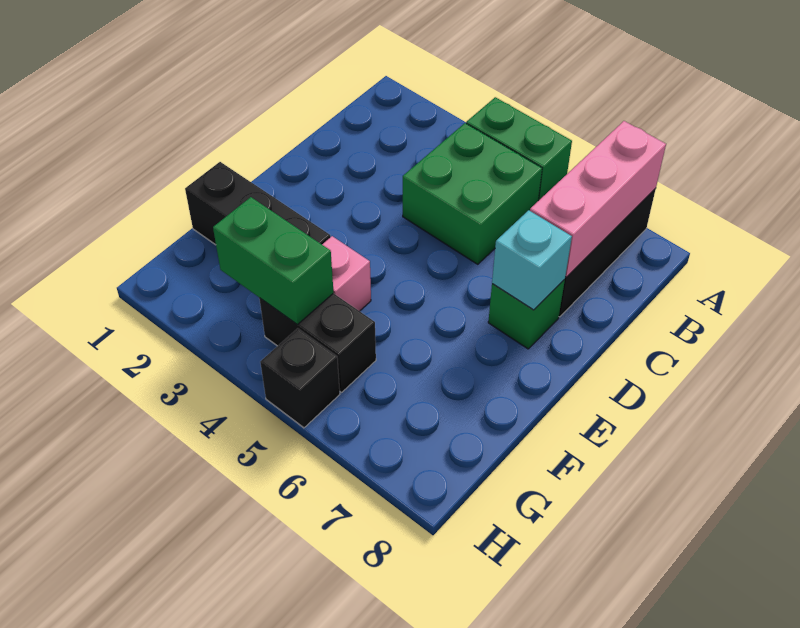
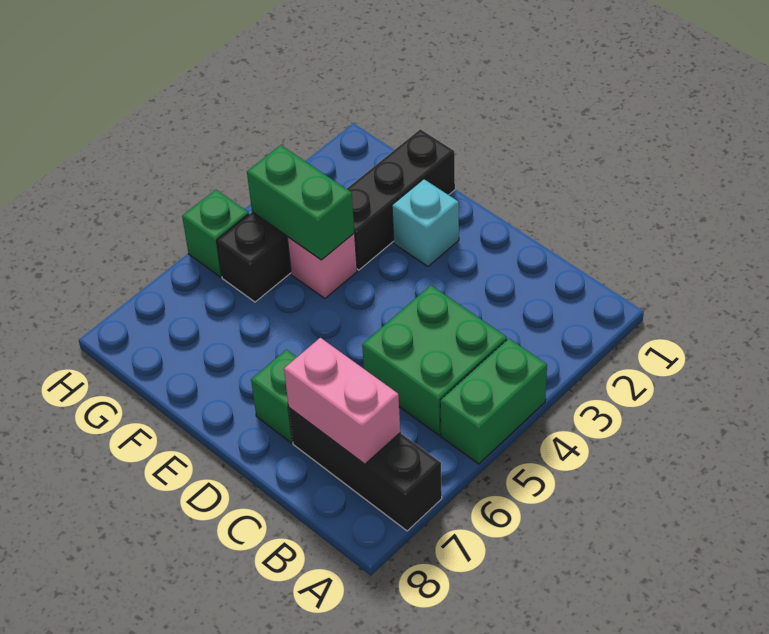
pink 1x3 brick [530,121,666,277] -> pink 1x2 brick [284,338,400,464]
cyan 1x1 brick [492,210,572,310] -> cyan 1x1 brick moved to [392,179,459,266]
green 1x2 brick [213,197,334,325] -> green 1x2 brick turned to [247,145,355,260]
black 1x1 brick [260,328,340,428] -> green 1x1 brick [182,190,249,277]

